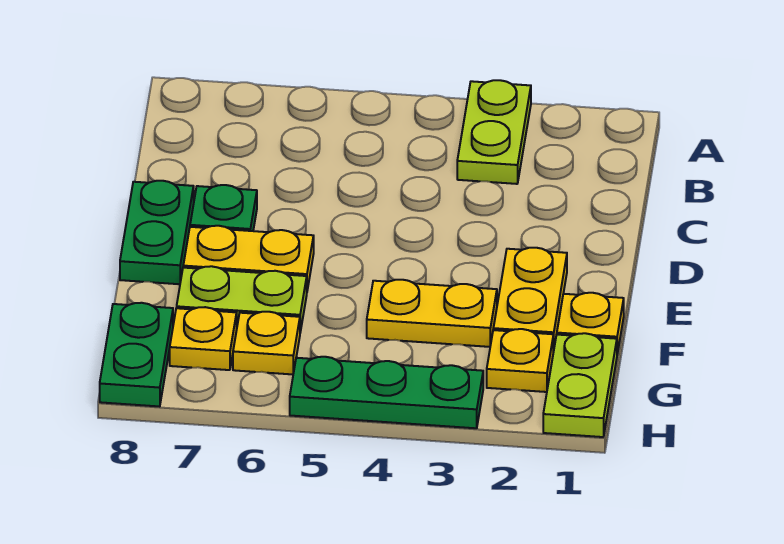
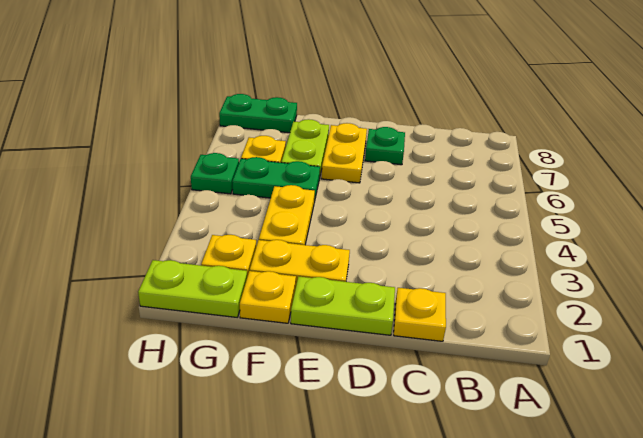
lime 1x2 plate [457,80,531,184] -> lime 1x2 plate moved to [291,276,395,335]
green 1x2 plate [120,181,194,284] -> green 1x2 plate moved to [232,157,320,202]
yellow 1x1 plate [170,307,237,370] -> yellow 1x1 plate moved to [394,288,446,341]
green 1x3 plate [290,357,483,428] -> green 1x1 plate [191,153,239,194]

